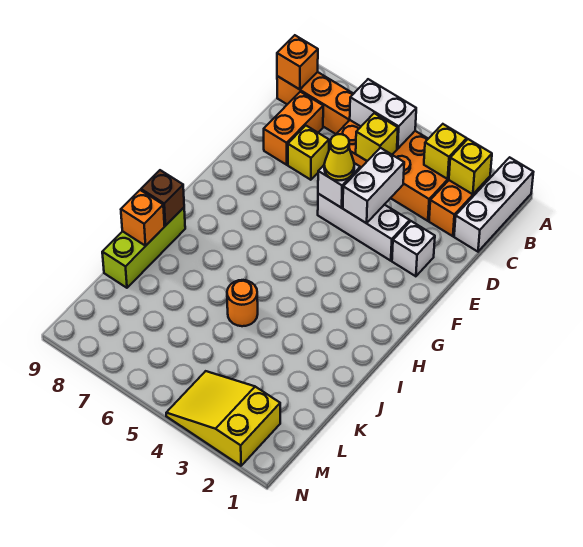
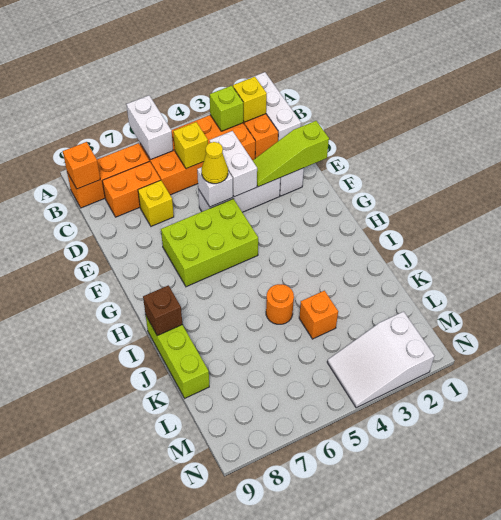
yellow 1x1 brick [424,124,467,179] -> lime 1x1 brick [210,86,243,131]
white 1x2 brick [350,79,416,149] -> white 1x2 brick turned to [126,95,173,160]
orange 1x2 brick [264,92,323,165] -> orange 1x2 brick turned to [102,161,161,217]
none -> lime 1x3 slope [253,121,329,187]
none -> lime 2x3 brick [161,199,258,287]
orange 1x1 brick [121,190,165,246] -> orange 1x1 brick moved to [299,291,338,339]
yellow 2x3 slope [166,371,280,466] -> white 2x3 slope [327,312,434,408]

